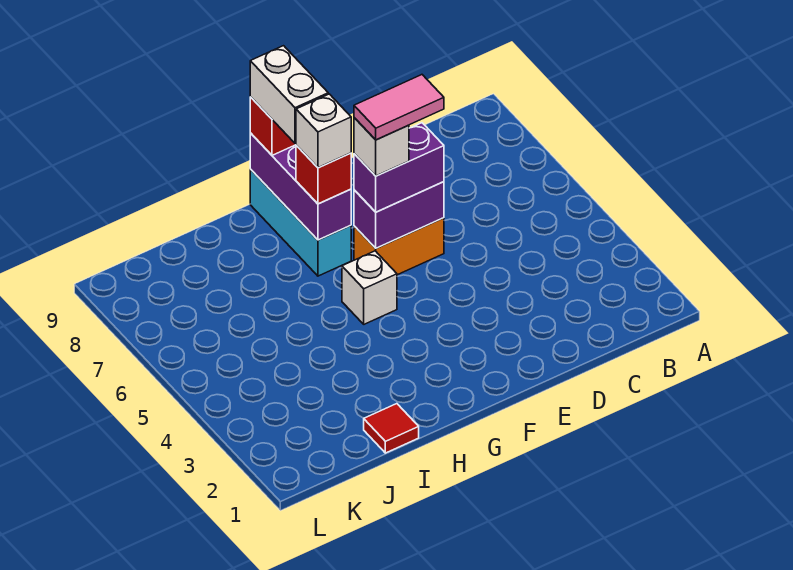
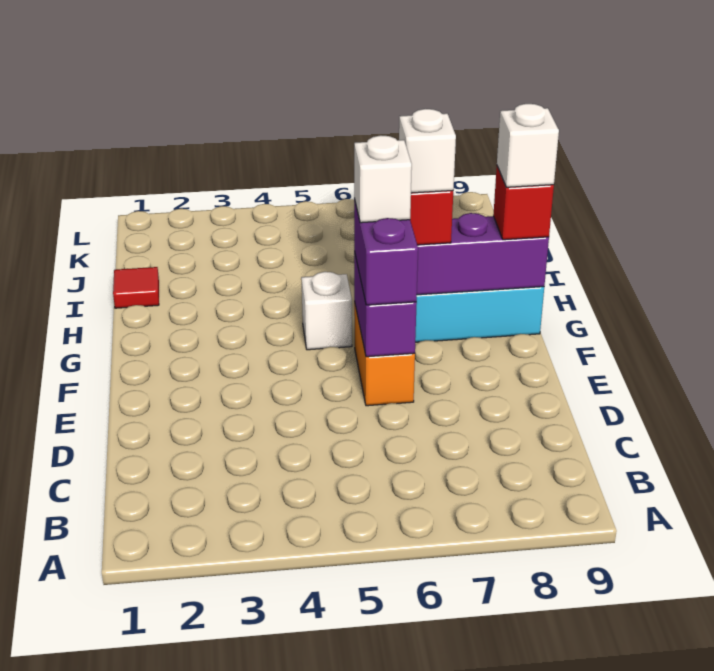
pink 1x2 tile [354,75,444,140] -> none
white 1x2 brick [250,46,328,143] -> white 1x1 brick [497,104,559,187]

